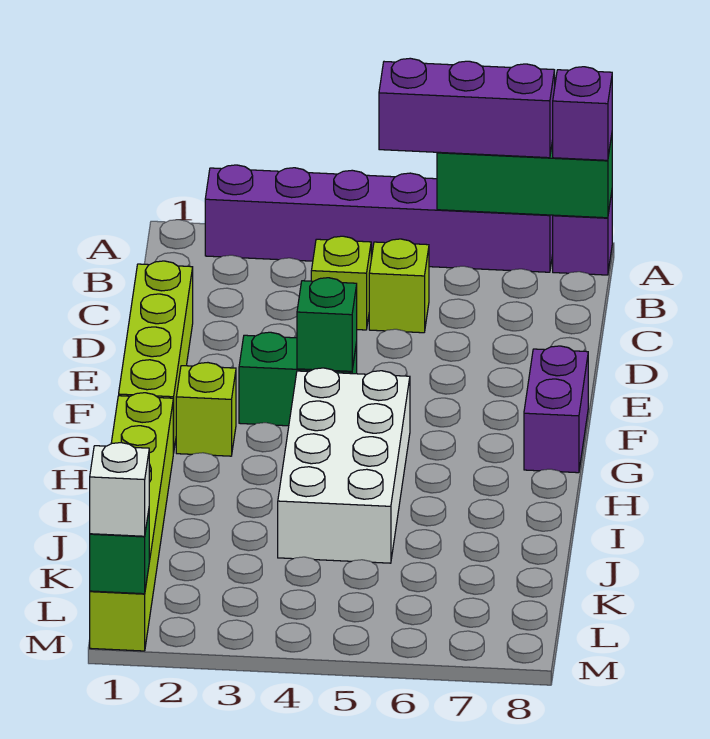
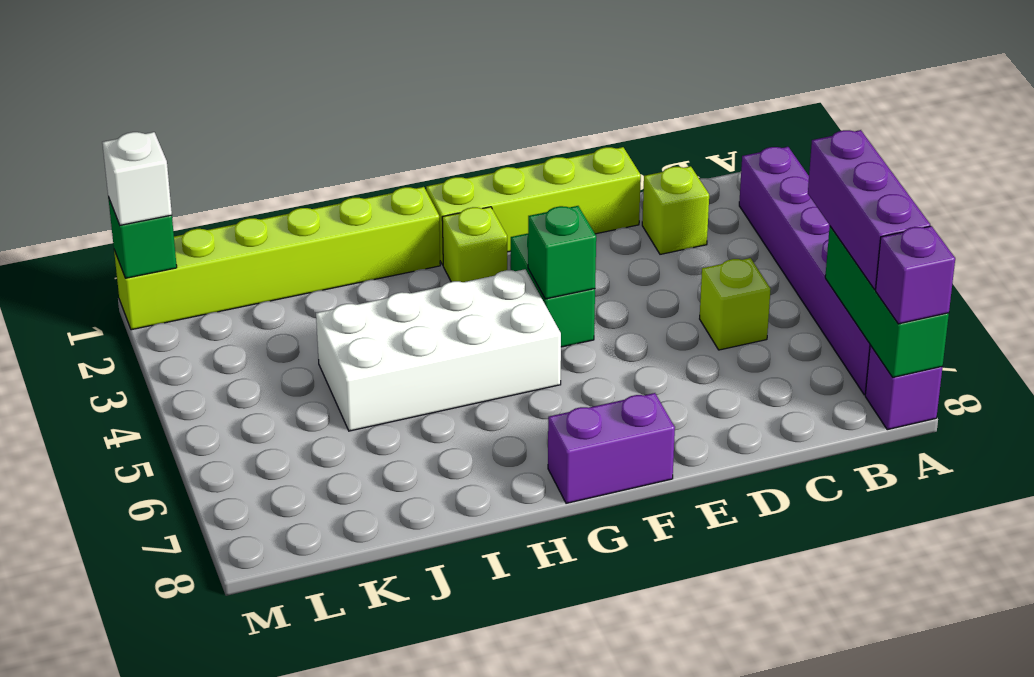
lime 1x1 brick [311,236,371,330] -> lime 1x1 brick moved to [642,166,709,254]

